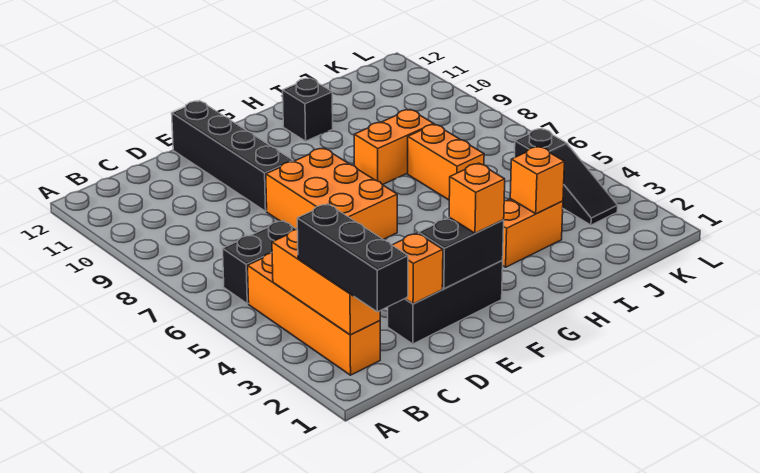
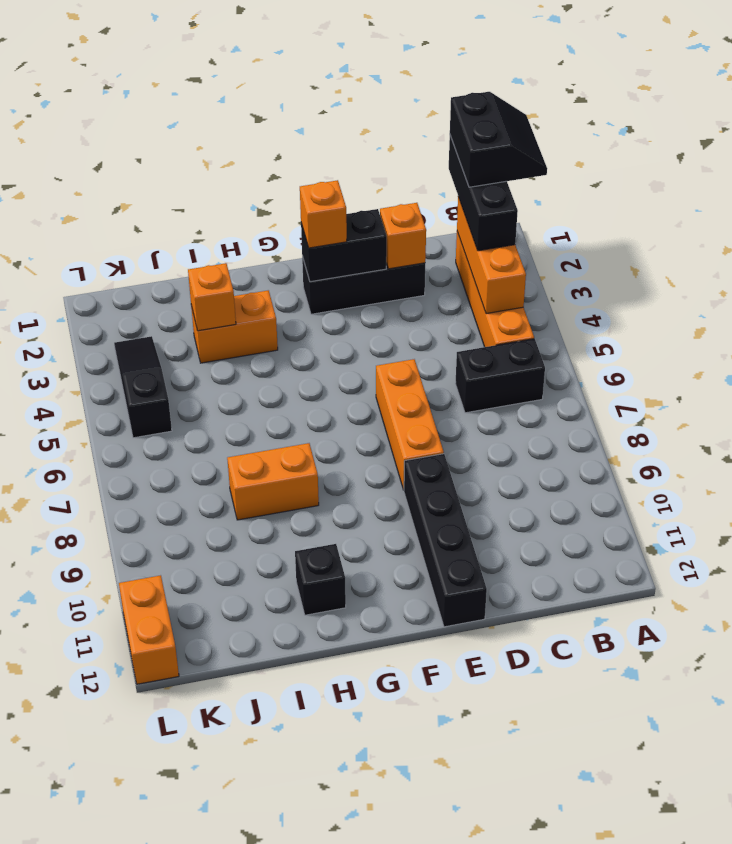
none -> black 2x2 slope [450,92,547,187]
orange 2x3 brick [266,148,397,240] -> orange 1x3 brick [376,359,444,490]
orange 1x2 brick [408,124,484,200] -> orange 1x2 brick moved to [119,575,179,684]

